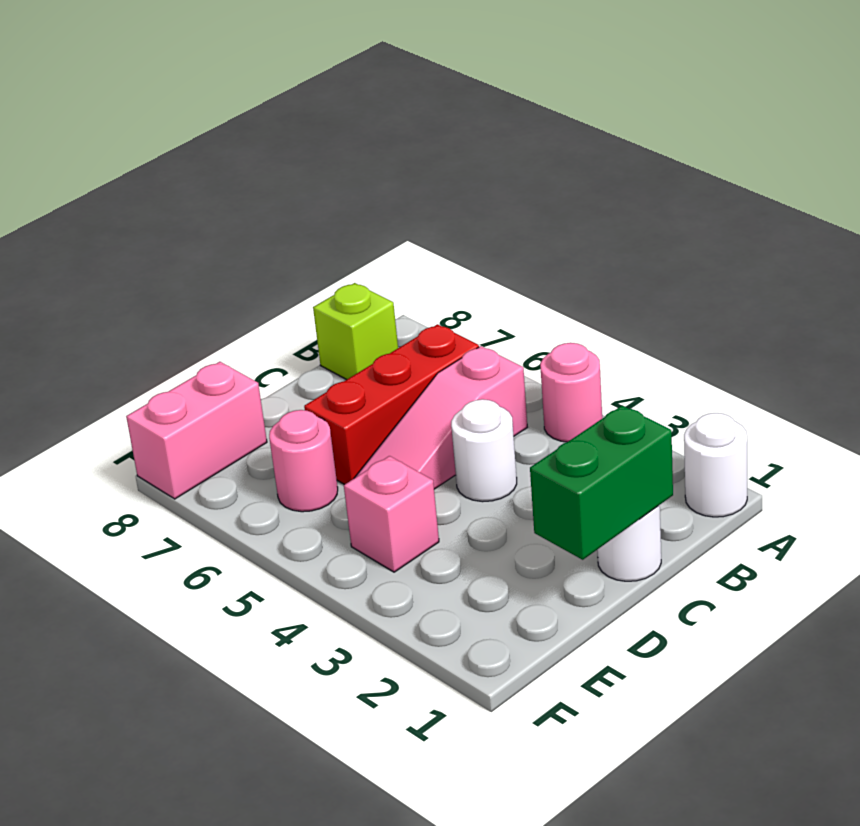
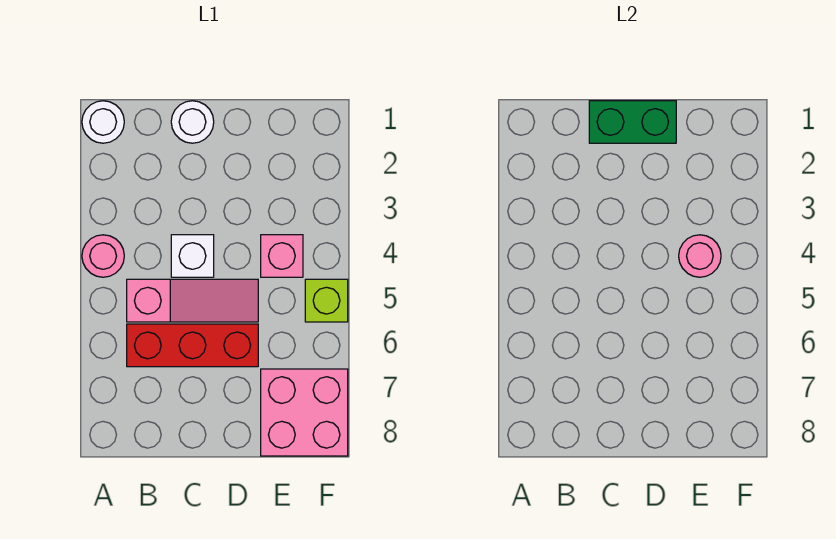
lime 1x1 brick [313,283,398,380] -> lime 1x1 brick moved to [305,279,348,322]
white 1x1 round brick [451,399,517,502] -> white 1x1 brick [171,235,214,277]
pink 1x1 round brick [269,410,338,512] -> pink 1x1 round brick moved to [679,235,721,277]
pink 1x2 brick [126,362,267,499] -> pink 2x2 brick [261,369,348,456]

